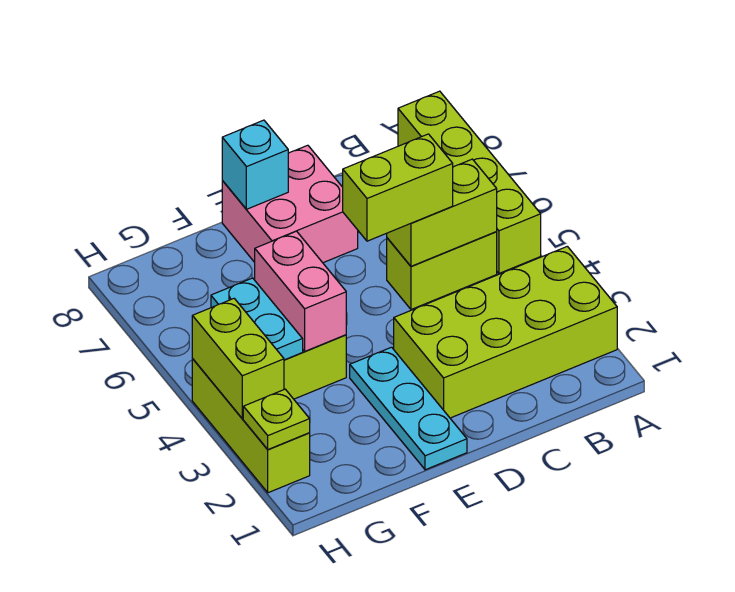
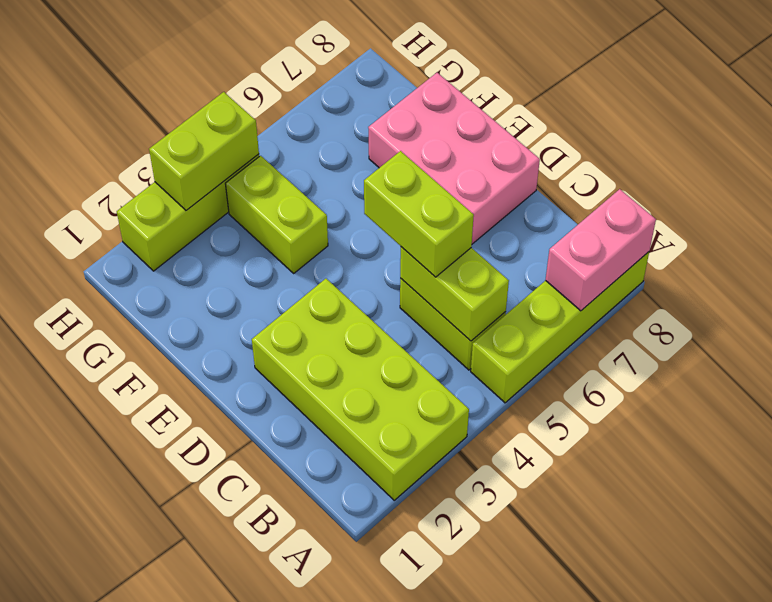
pink 2x2 brick [222,145,358,263] -> pink 2x3 brick [368,73,540,244]
cyan 1x3 plate [350,347,467,470] -> none
cyan 1x1 brick [222,120,288,209] -> none
pink 1x2 brick [255,231,346,351] -> pink 1x2 brick moved to [546,189,656,311]
cyan 1x2 plate [211,278,303,360] -> none
lime 1x1 plate [243,389,310,449] -> none

